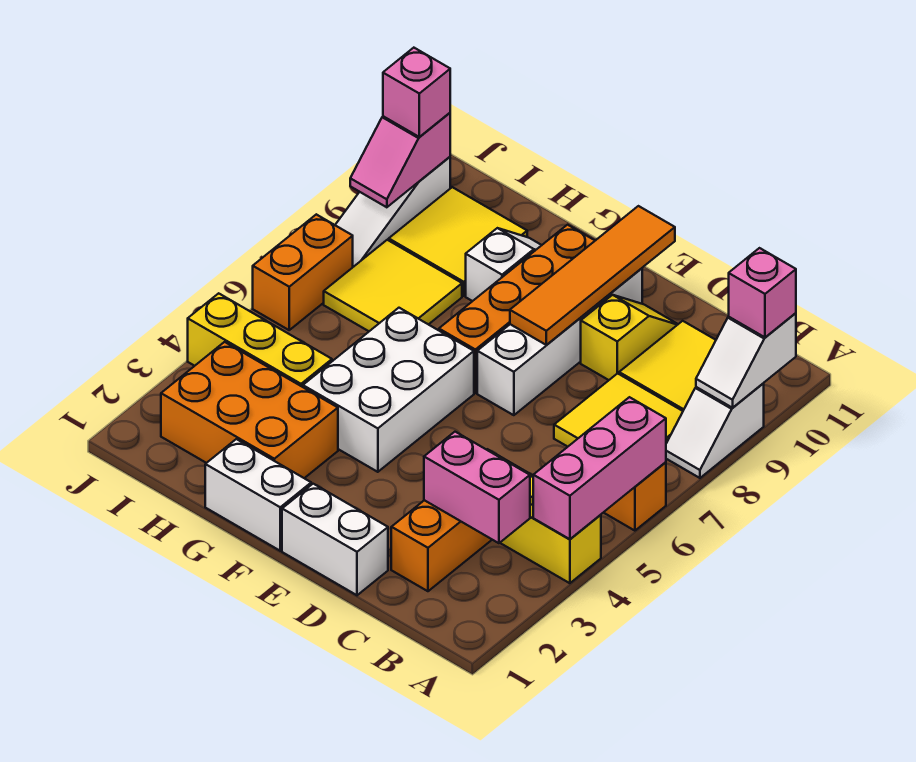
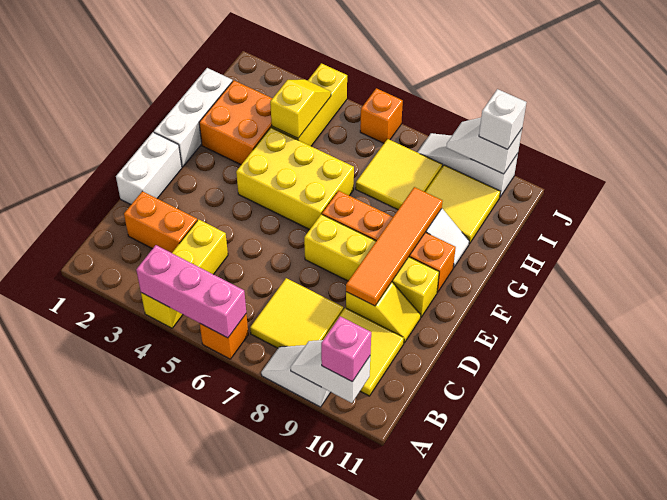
pink 1x2 brick [424,432,530,543] -> none
white 1x4 brick [477,268,642,415] -> yellow 1x4 brick [304,214,439,317]
orange 1x4 tile [510,206,675,345] -> orange 1x4 tile turned to [346,187,443,306]
white 1x2 brick [205,439,311,551] -> white 1x3 brick [154,68,233,167]
white 2x3 brick [303,308,474,472] -> yellow 2x3 brick [236,127,354,229]
orange 2x3 brick [161,342,338,478] -> orange 2x2 brick [199,80,272,165]
none -> yellow 1x2 slope [270,79,331,138]
orange 1x2 brick [253,214,353,330] -> orange 1x1 brick [360,88,403,143]
pink 1x2 slope [350,113,450,207] -> white 1x2 slope [446,118,522,174]
pink 1x1 brick [383,48,450,137] -> white 1x1 brick [479,89,526,149]

